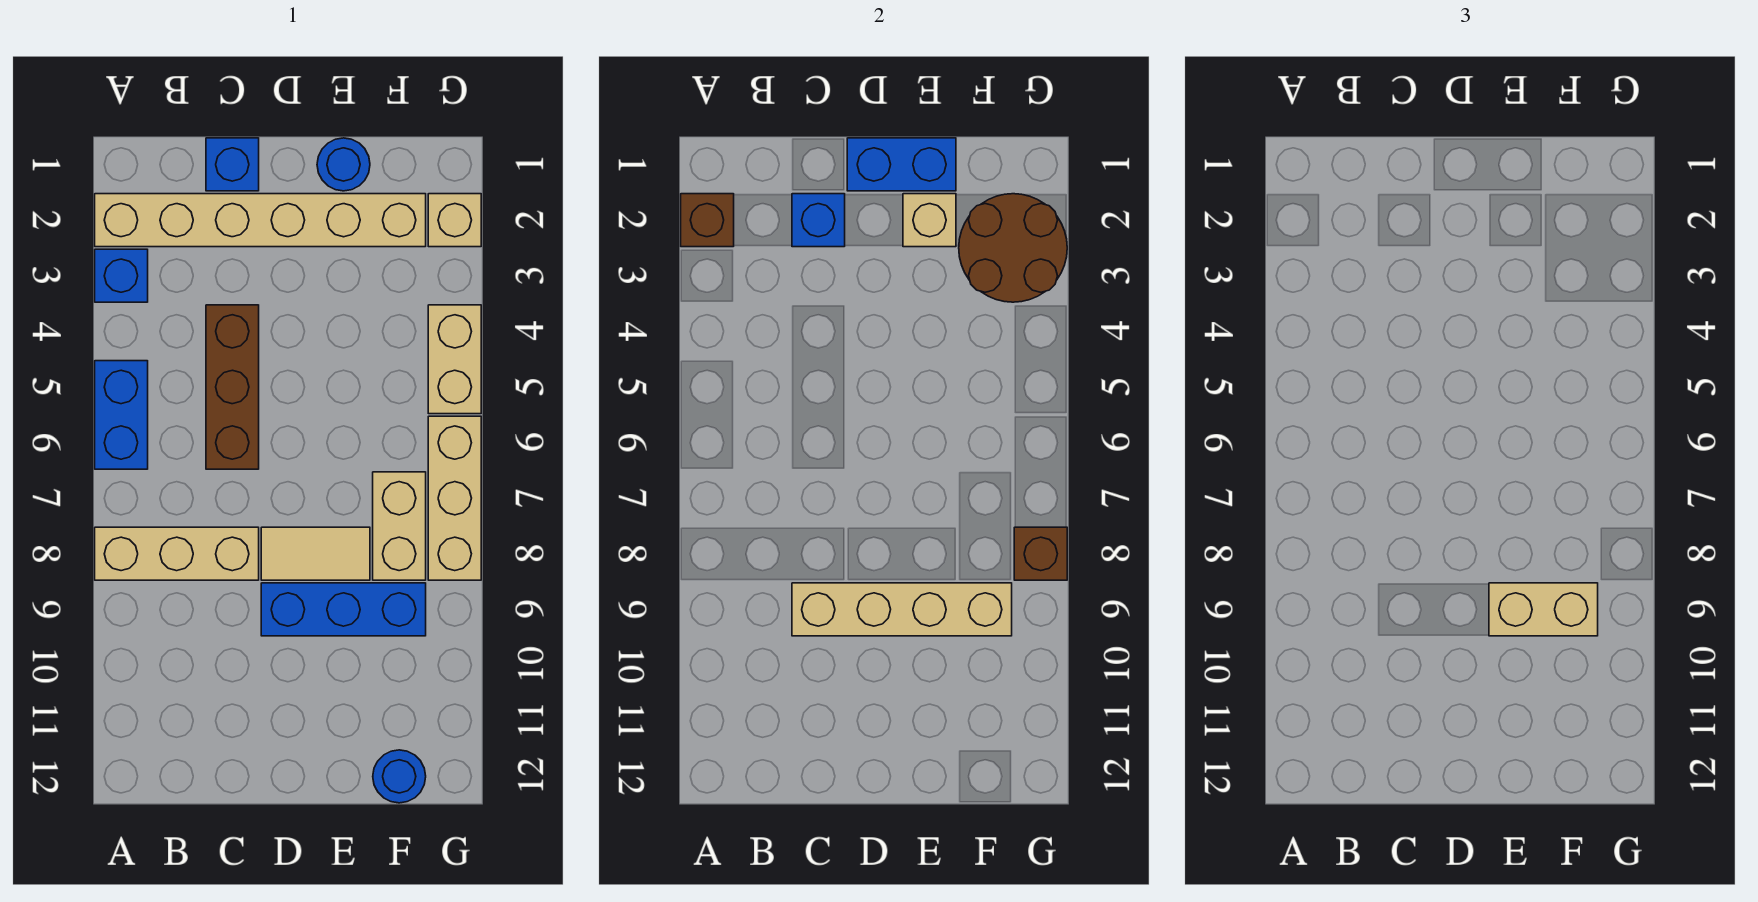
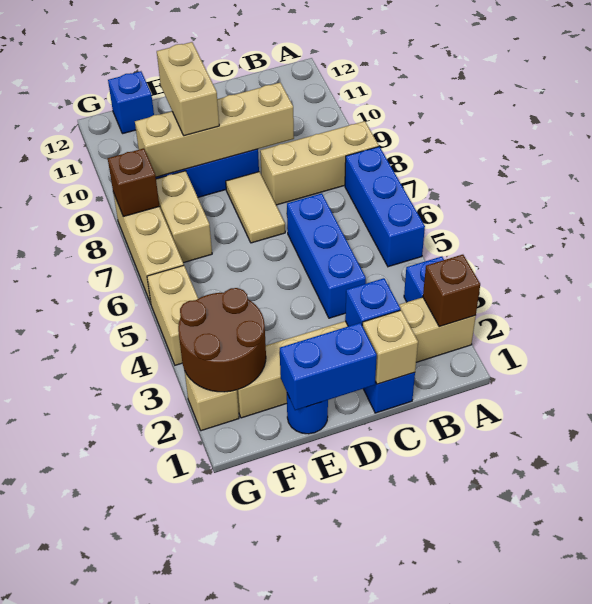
blue 1x2 brick [95,361,148,469] -> blue 1x3 brick [345,147,425,267]
brown 1x3 brick [206,305,259,469] -> blue 1x3 brick [287,193,366,318]
tan 1x2 tile [261,527,370,580] -> tan 1x2 tile turned to [226,172,285,243]
tan 1x1 brick [903,194,956,247] -> tan 1x1 brick moved to [362,310,418,384]
tan 1x2 brick [1489,583,1598,636] -> tan 1x2 brick turned to [157,42,219,136]
blue 1x1 round brick [373,750,426,803] -> blue 1x1 brick [108,71,154,134]

